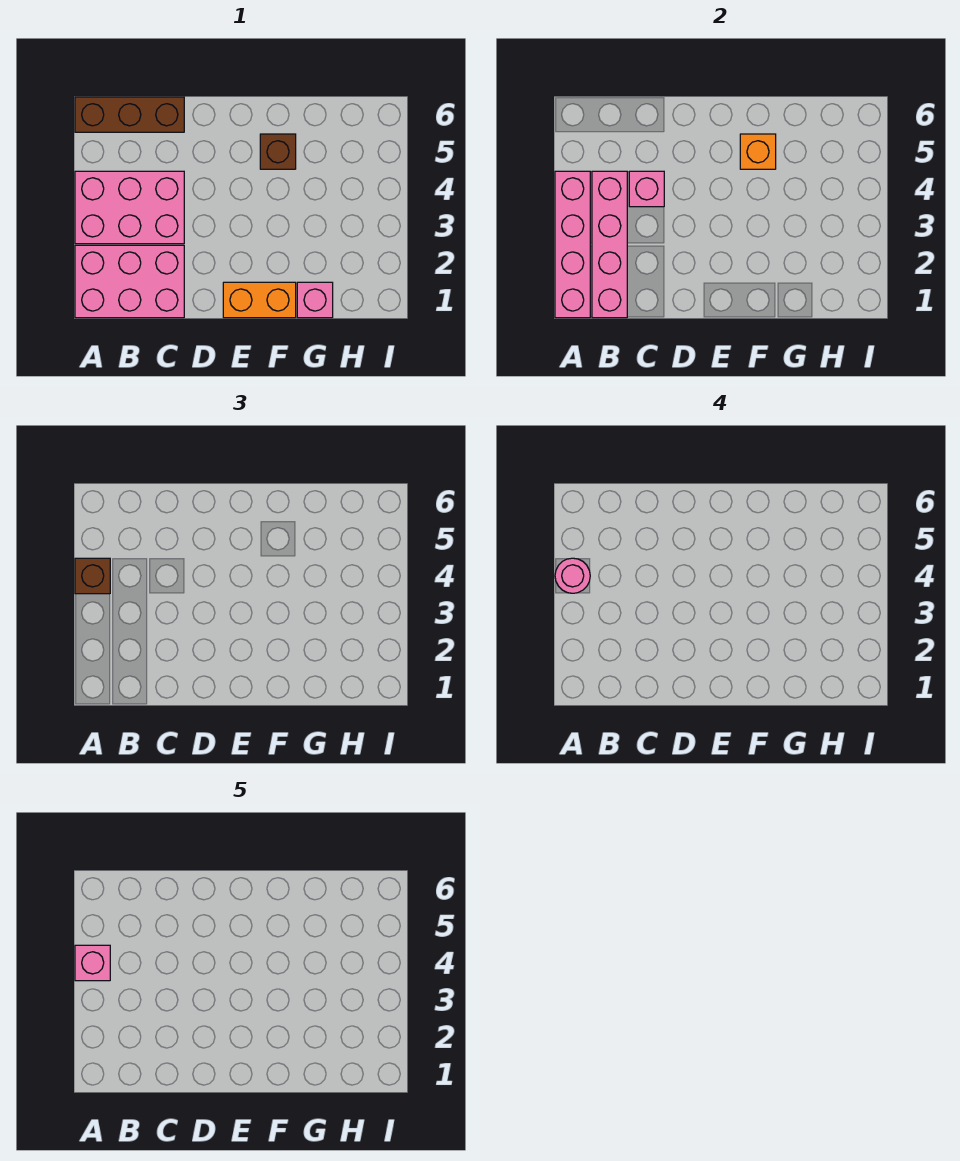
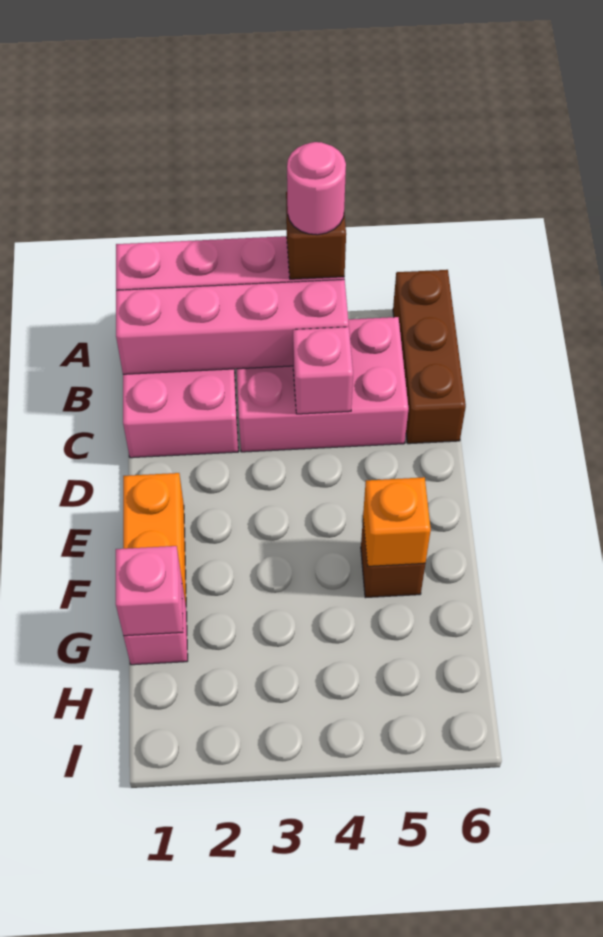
pink 2x3 brick [75,171,184,244] -> pink 2x3 brick turned to [237,317,409,452]
pink 1x1 brick [75,945,110,981] -> pink 1x1 brick moved to [116,546,183,636]

